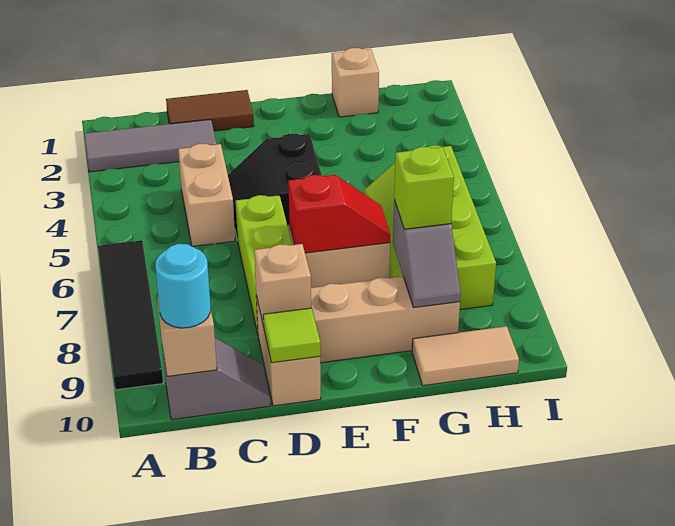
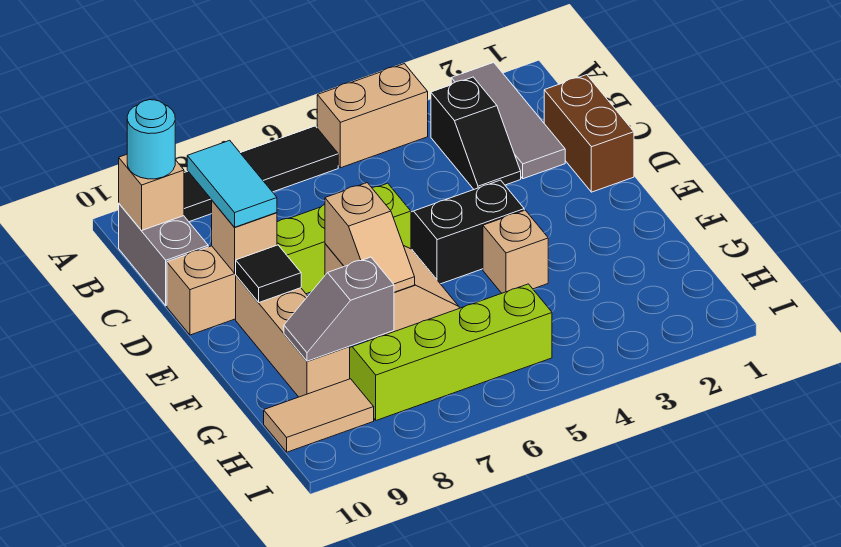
none -> black 1x2 slope [431,77,521,189]
grey 1x2 slope [162,338,271,420] -> grey 1x2 brick [119,204,208,306]
brown 1x2 tile [166,90,254,131] -> brown 1x2 brick [544,75,634,192]
tan 1x2 brick [178,144,235,246] -> tan 1x2 brick moved to [317,64,428,168]
none -> cyan 1x2 tile [187,140,277,227]
lime 1x1 tile [263,308,320,363] -> none
red 1x2 slope [288,175,390,253] -> tan 1x2 slope [325,183,415,292]
none -> black 1x1 tile [236,245,301,302]
tan 1x1 brick [332,48,379,117] -> tan 1x1 brick moved to [483,210,548,293]
lime 1x1 brick [394,147,454,229] -> none
tan 1x2 tile [412,326,519,386] -> tan 1x2 tile turned to [264,379,374,452]

